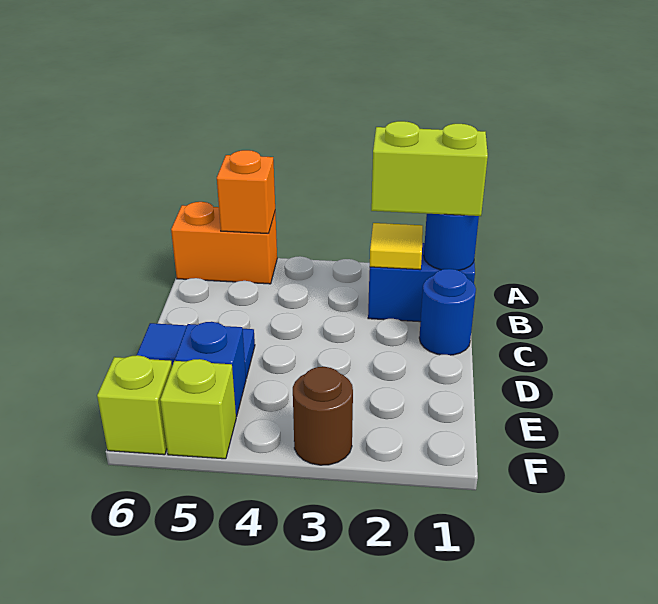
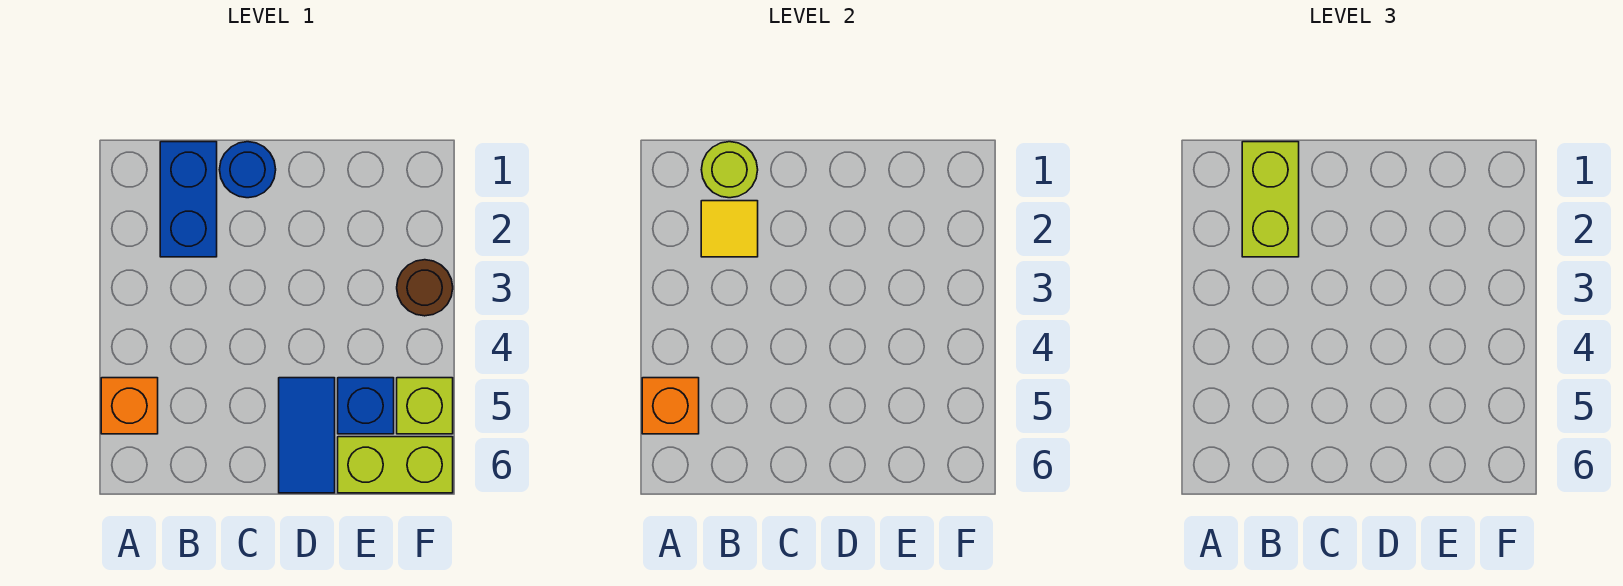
orange 1x2 brick [171,202,277,284] -> orange 1x1 brick [101,378,158,434]
blue 1x1 round brick [424,214,479,270] -> lime 1x1 round brick [701,142,758,198]
lime 1x1 brick [97,355,172,455] -> lime 1x2 brick [338,437,453,493]

